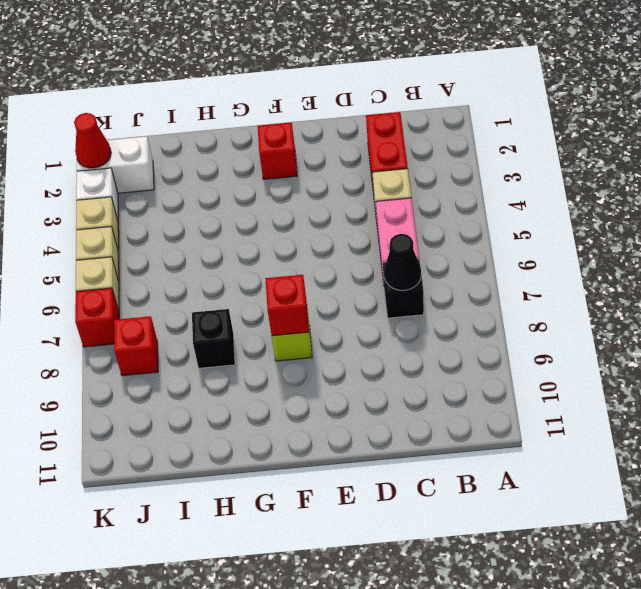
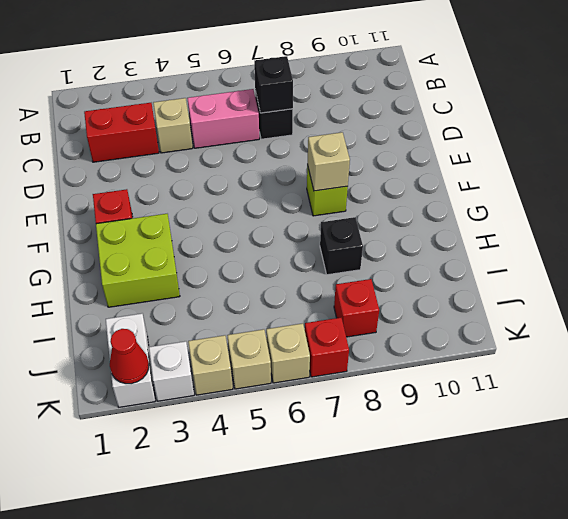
black 1x1 cone [384,234,421,290] -> black 1x1 brick [254,56,293,113]
red 1x1 brick [265,275,309,336] -> tan 1x1 brick [307,132,350,191]
none -> lime 2x2 brick [96,214,180,307]

